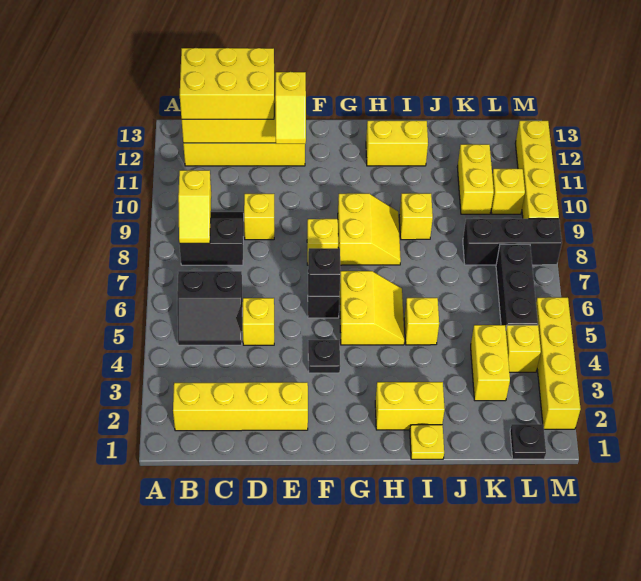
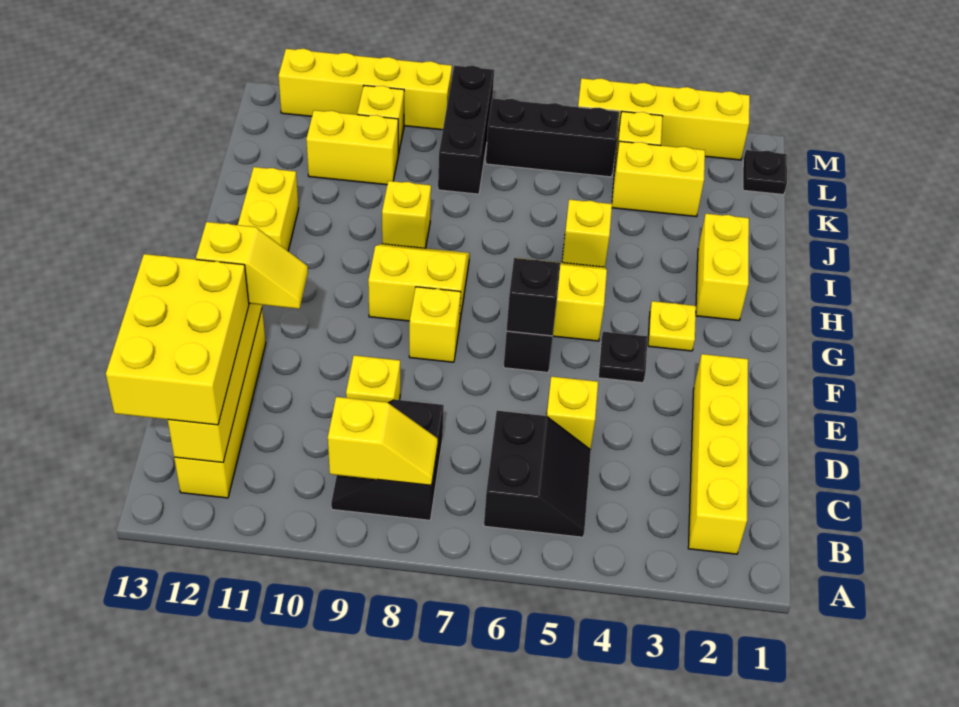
yellow 1x1 plate [410,425,444,459] -> yellow 1x1 plate moved to [648,301,696,351]

